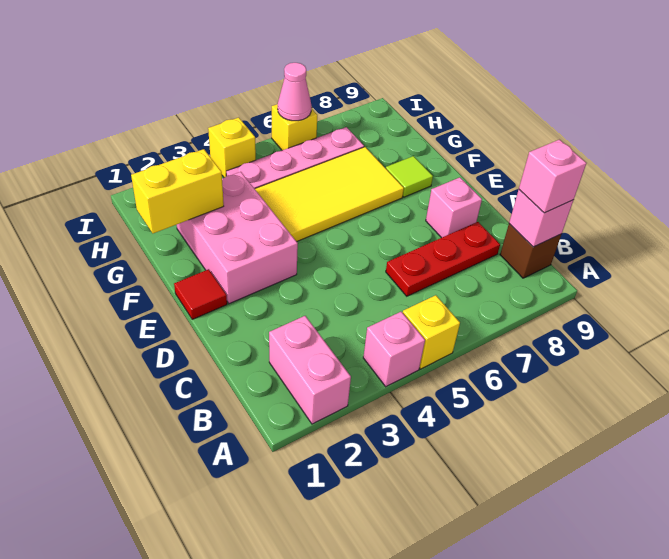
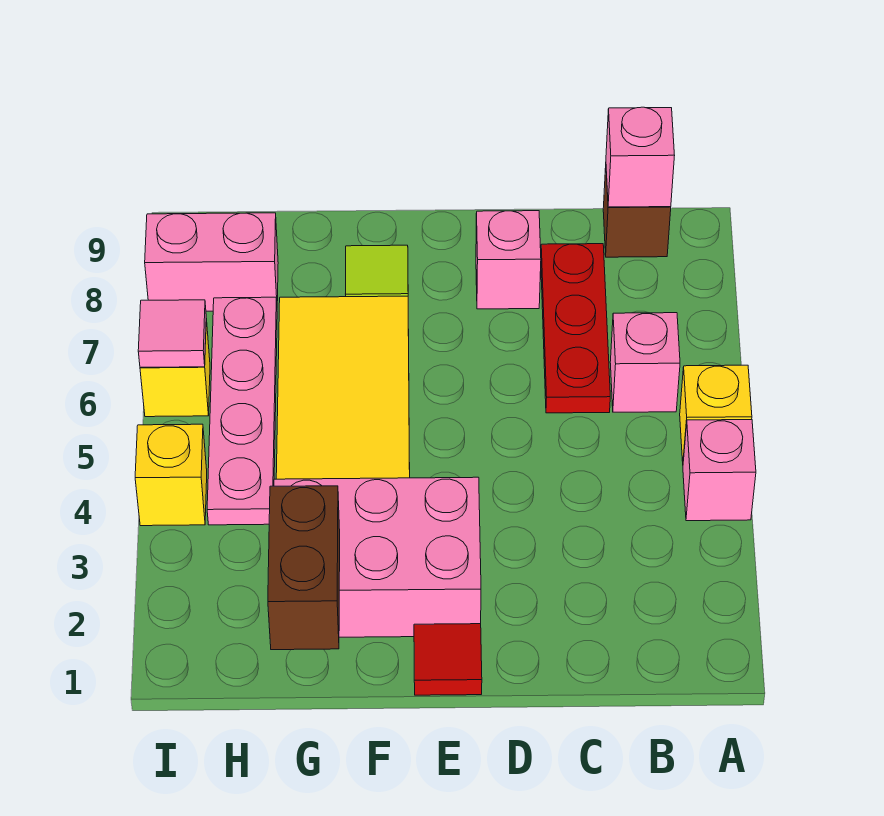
pink 1x2 brick [269,316,351,424] -> pink 1x2 brick moved to [145,213,278,311]
pink 1x1 brick [519,140,586,213] -> pink 1x1 brick moved to [610,313,680,412]
yellow 1x2 brick [131,149,224,233] -> brown 1x2 brick [268,486,340,650]
pink 1x1 cone [278,63,311,121] -> pink 1x1 tile [138,300,206,368]

